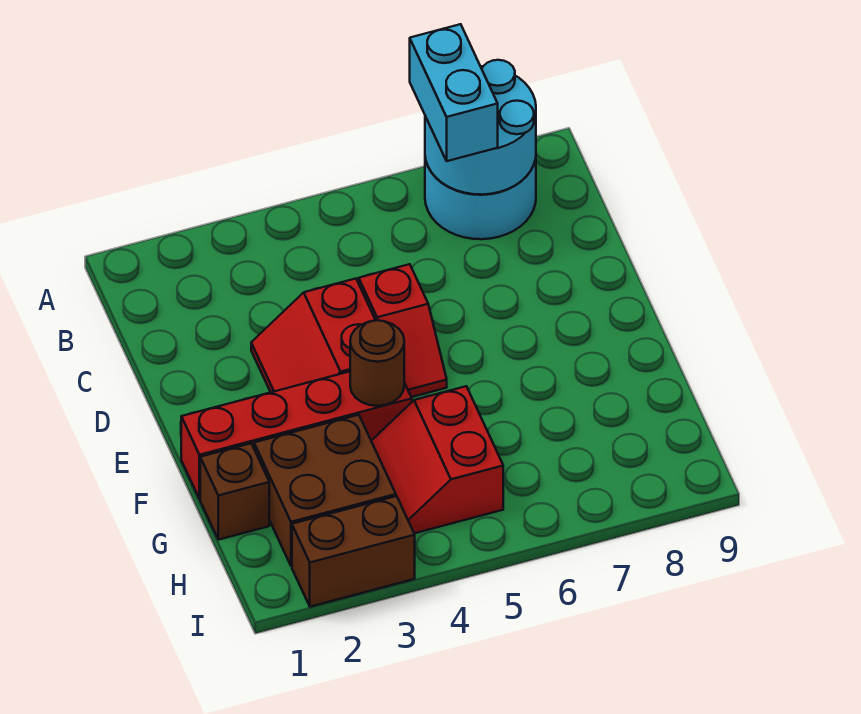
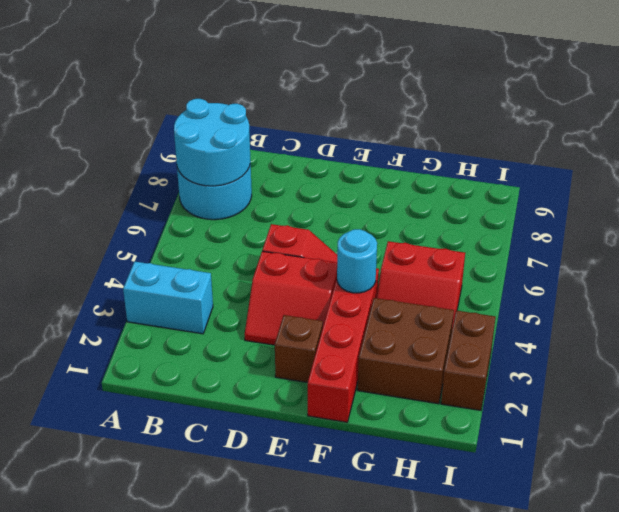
cyan 1x2 brick [410,24,498,161] -> cyan 1x2 brick moved to [123,262,213,334]
brown 1x1 round brick [350,320,404,406] -> cyan 1x1 round brick [337,229,377,293]
brown 1x1 brick [200,443,269,540] -> brown 1x1 brick moved to [275,315,323,382]

